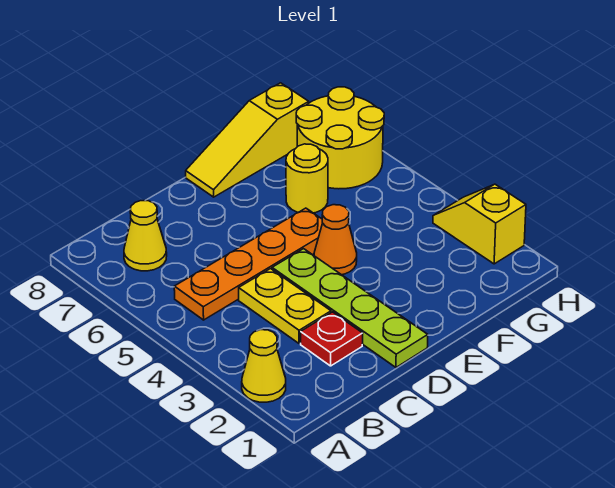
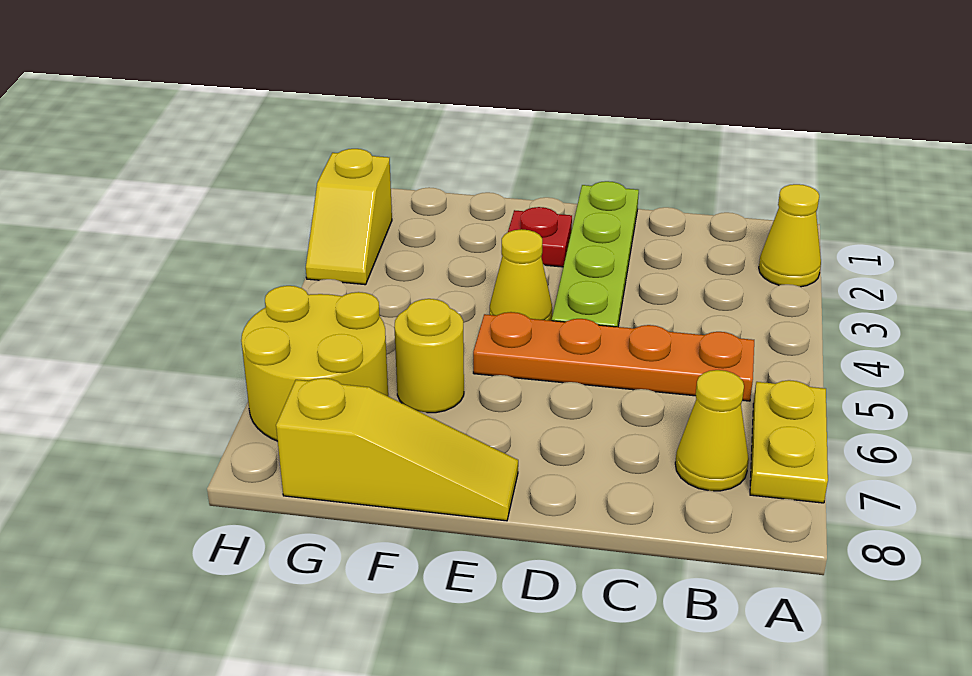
red 1x1 plate [301,312,363,366] -> red 1x1 plate moved to [508,207,572,267]
yellow 1x2 plate [239,269,331,344] -> yellow 1x2 plate moved to [750,380,828,503]
orange 1x1 cone [314,205,357,275] -> yellow 1x1 cone [490,229,552,321]

